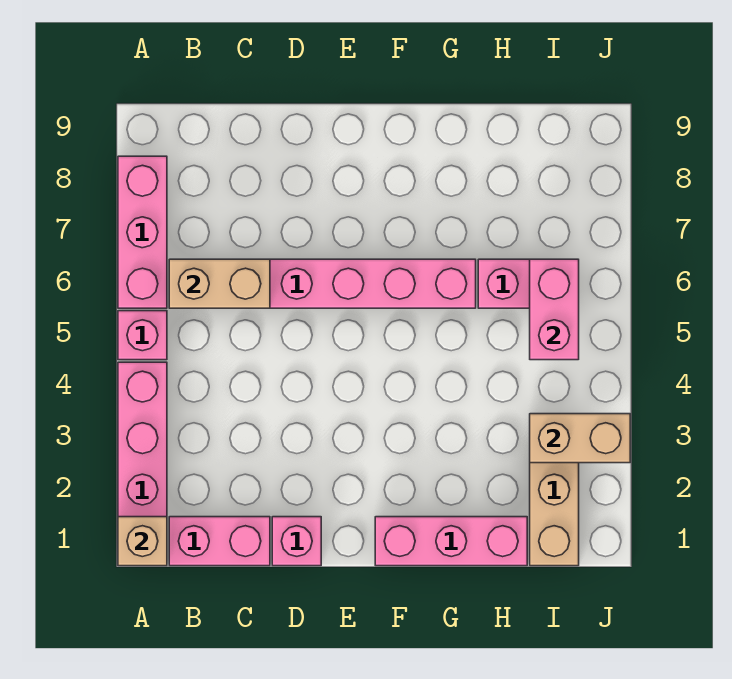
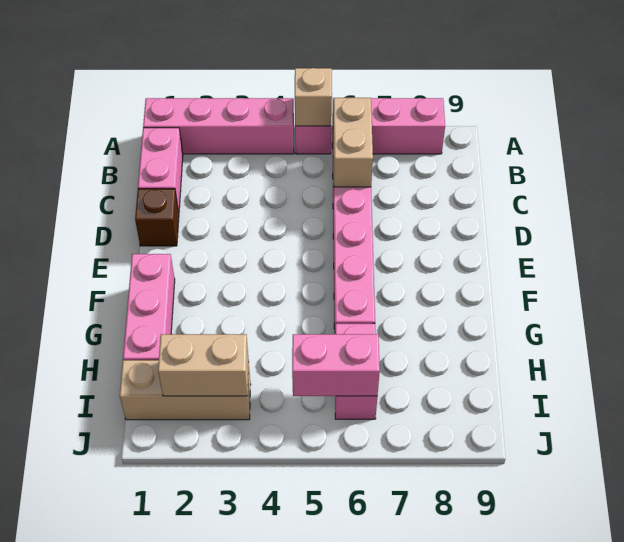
tan 1x1 brick [118,517,167,566] -> tan 1x1 brick moved to [295,68,332,126]
pink 1x1 brick [272,517,321,566] -> brown 1x1 brick [135,189,179,246]
tan 1x2 brick [530,414,630,463] -> tan 1x2 brick turned to [158,334,249,396]

